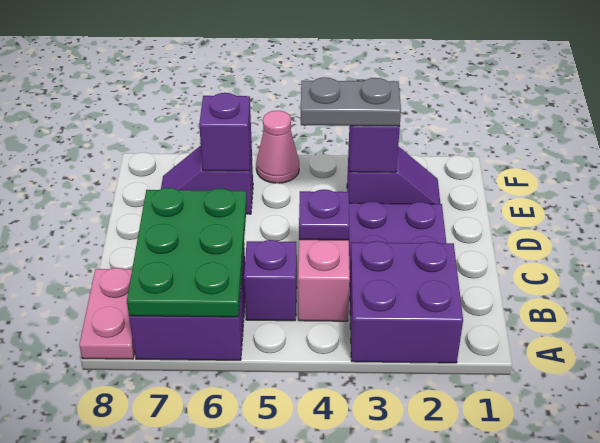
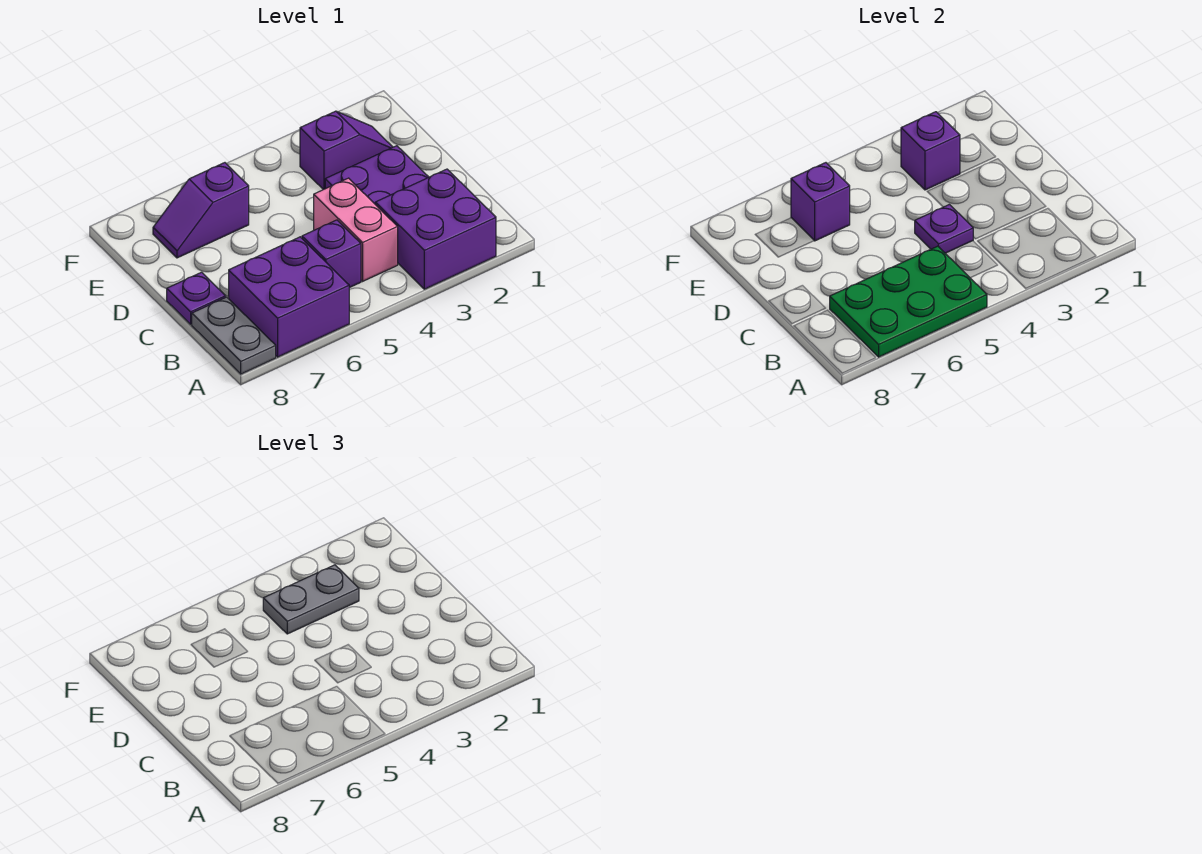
green 2x3 plate [127,188,247,317] -> green 2x3 plate turned to [830,246,987,357]
pink 1x2 plate [79,268,135,359] -> grey 1x2 plate [192,297,276,374]
none -> purple 1x1 plate [167,272,226,324]
pink 1x1 cone [256,111,299,183] -> none

